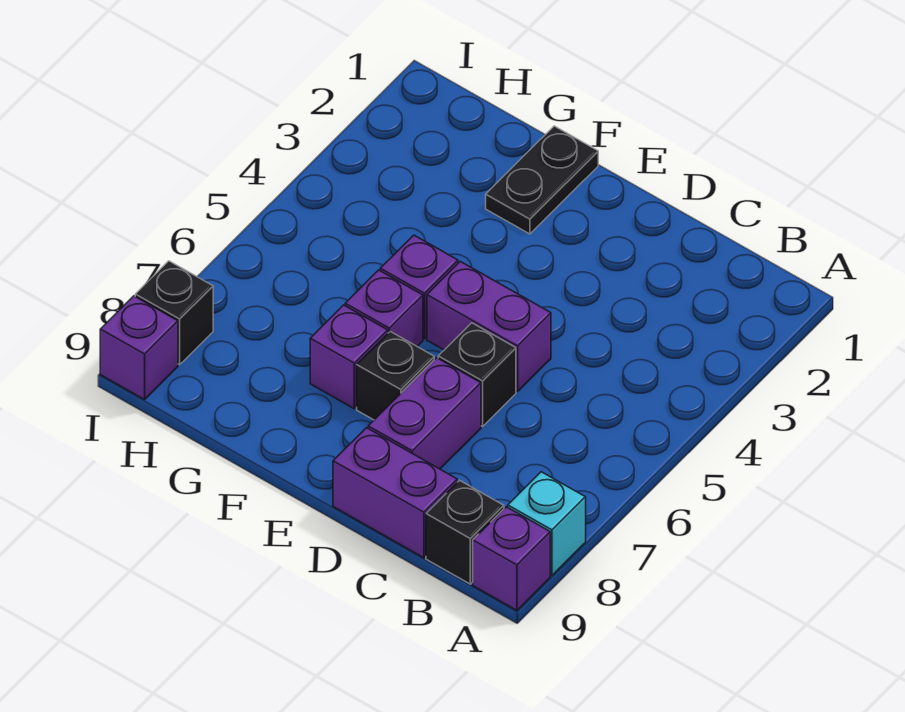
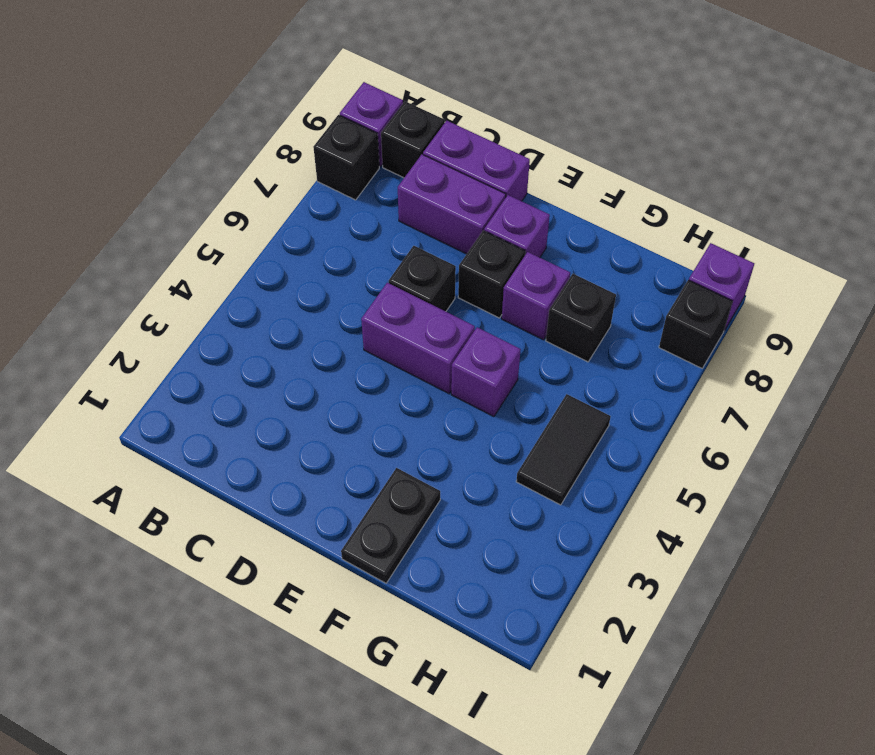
cyan 1x1 brick [508,472,586,575] -> black 1x1 brick [313,115,379,200]
purple 1x2 brick [368,358,481,469] -> purple 1x2 brick turned to [398,154,506,254]
purple 1x1 brick [345,270,423,346] -> purple 1x1 brick moved to [484,195,550,257]
none -> black 1x1 brick [546,274,616,362]
none -> black 1x2 tile [516,394,611,505]

